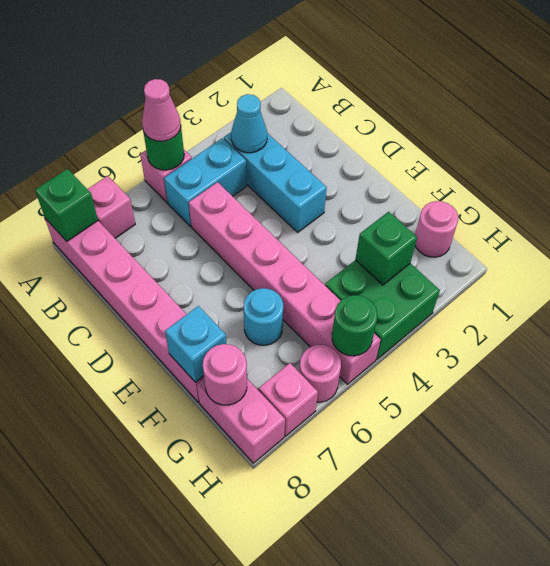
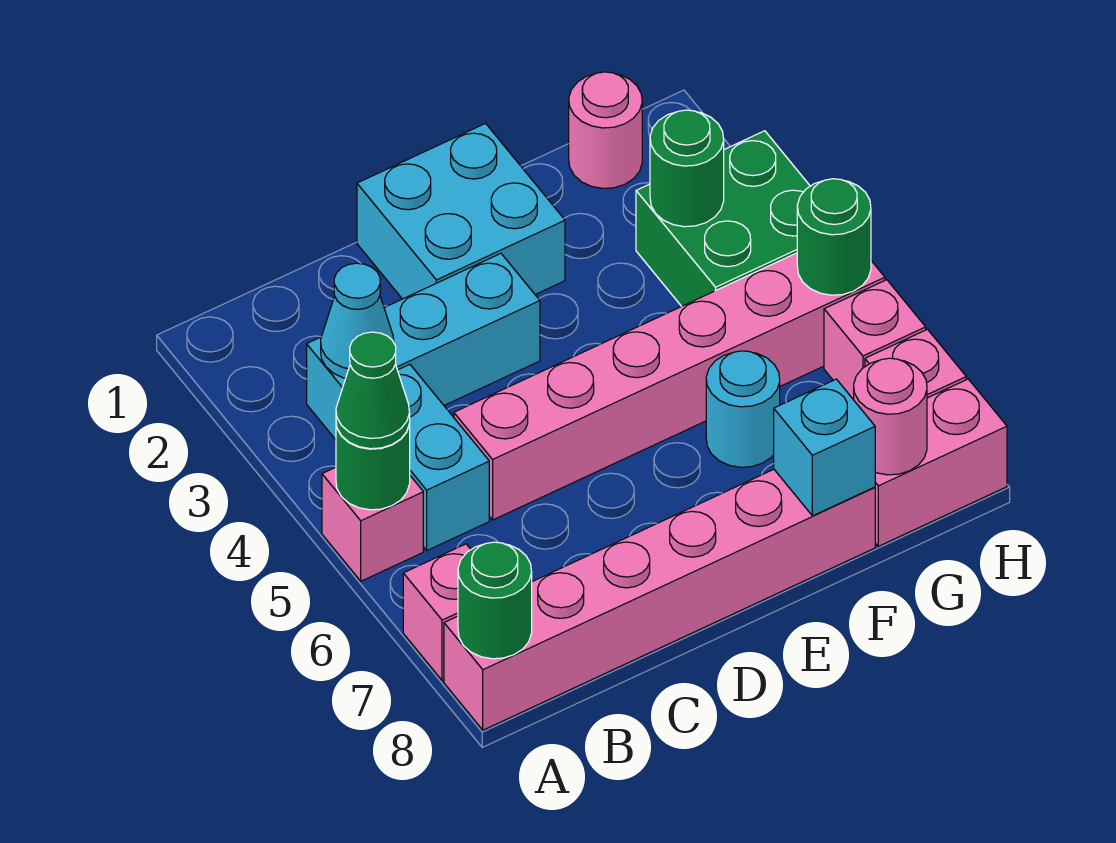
pink 1x1 cone [142,79,181,141] -> green 1x1 cone [336,332,410,449]
green 1x1 brick [35,169,98,241] -> green 1x1 round brick [458,542,532,659]
none -> cyan 2x2 brick [357,124,565,299]
green 1x1 brick [355,212,417,285] -> green 1x1 round brick [650,110,724,227]
pink 1x1 round brick [299,345,341,402] -> pink 1x1 brick [824,280,926,400]

